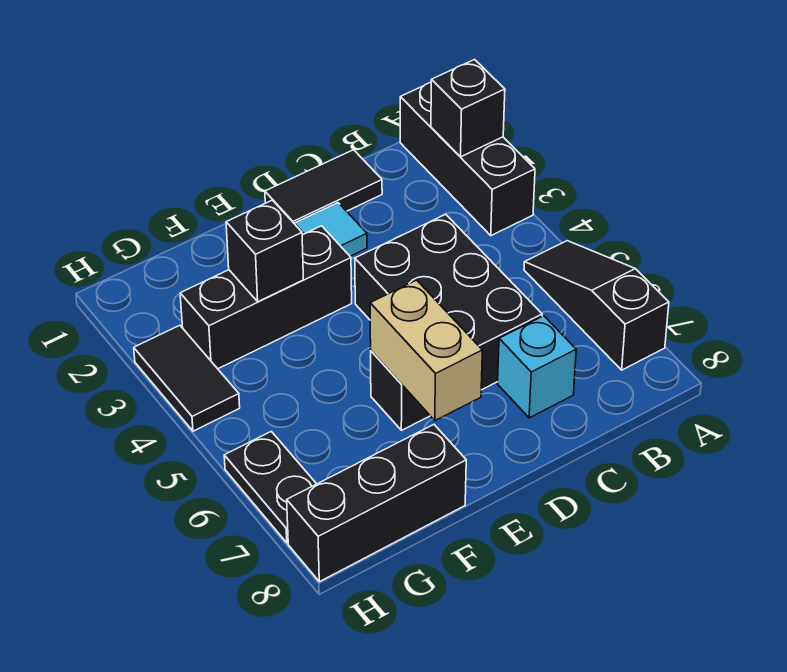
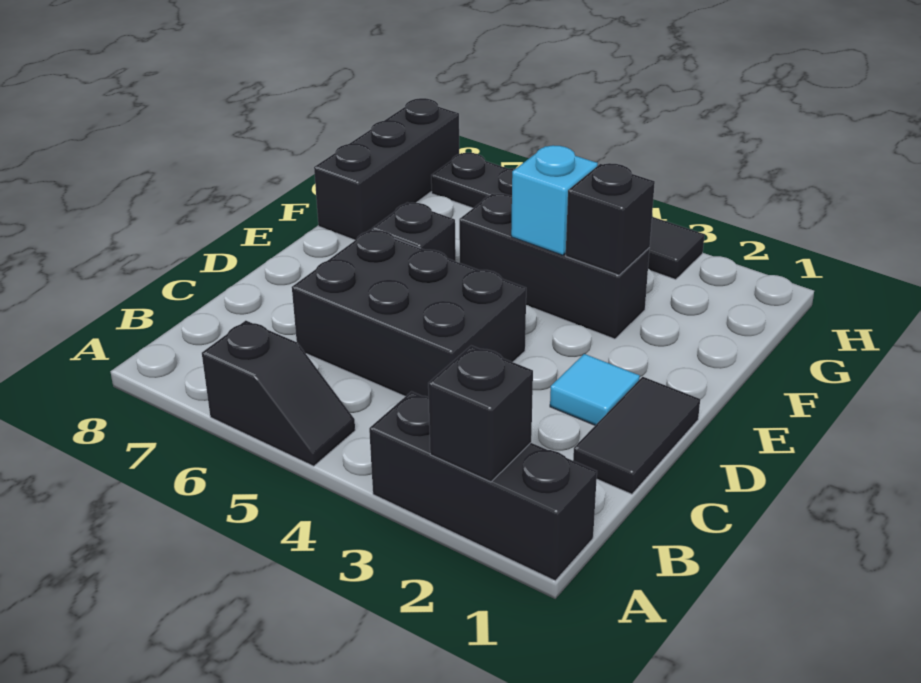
black 1x3 slope [524,241,669,370] -> black 1x2 slope [202,321,355,466]
cyan 1x1 brick [498,316,576,418] -> cyan 1x1 brick moved to [511,145,598,255]
black 1x3 brick [180,226,352,369] -> black 1x3 brick turned to [459,194,650,339]
tan 1x2 brick [370,280,482,420] -> none

